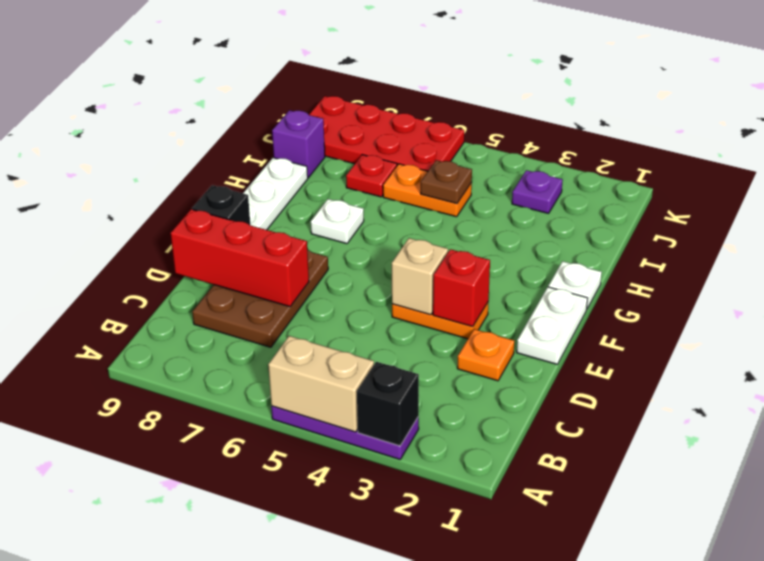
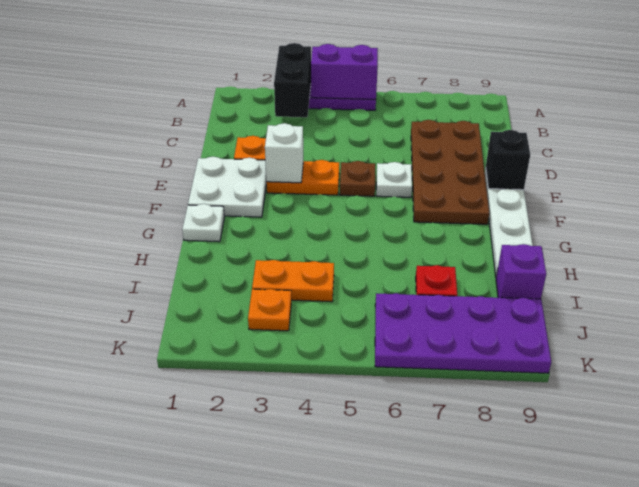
black 1x1 brick [357,362,419,446] -> black 1x2 brick [274,43,311,117]
tan 1x2 brick [268,336,374,432] -> purple 1x2 brick [311,44,378,100]
brown 2x3 plate [192,250,328,347] -> brown 2x4 plate [411,120,489,224]
red 1x3 brick [171,209,309,307] -> none
white 1x2 plate [517,287,588,364] -> white 2x2 plate [188,157,266,217]
red 1x1 brick [433,249,490,327] -> white 1x1 brick [265,123,303,183]
tan 1x1 brick [392,238,448,315] -> none
white 1x1 plate [311,199,364,244] -> white 1x1 plate moved to [376,162,412,197]
orange 1x2 plate [383,164,472,217] -> orange 1x2 plate moved to [252,260,334,302]
brown 1x1 plate [421,160,472,204] -> brown 1x1 plate moved to [340,161,375,196]
purple 1x1 plate [512,170,563,213] -> orange 1x1 plate [248,289,291,331]
red 2x4 plate [309,96,464,171] -> purple 2x4 plate [375,293,551,373]

